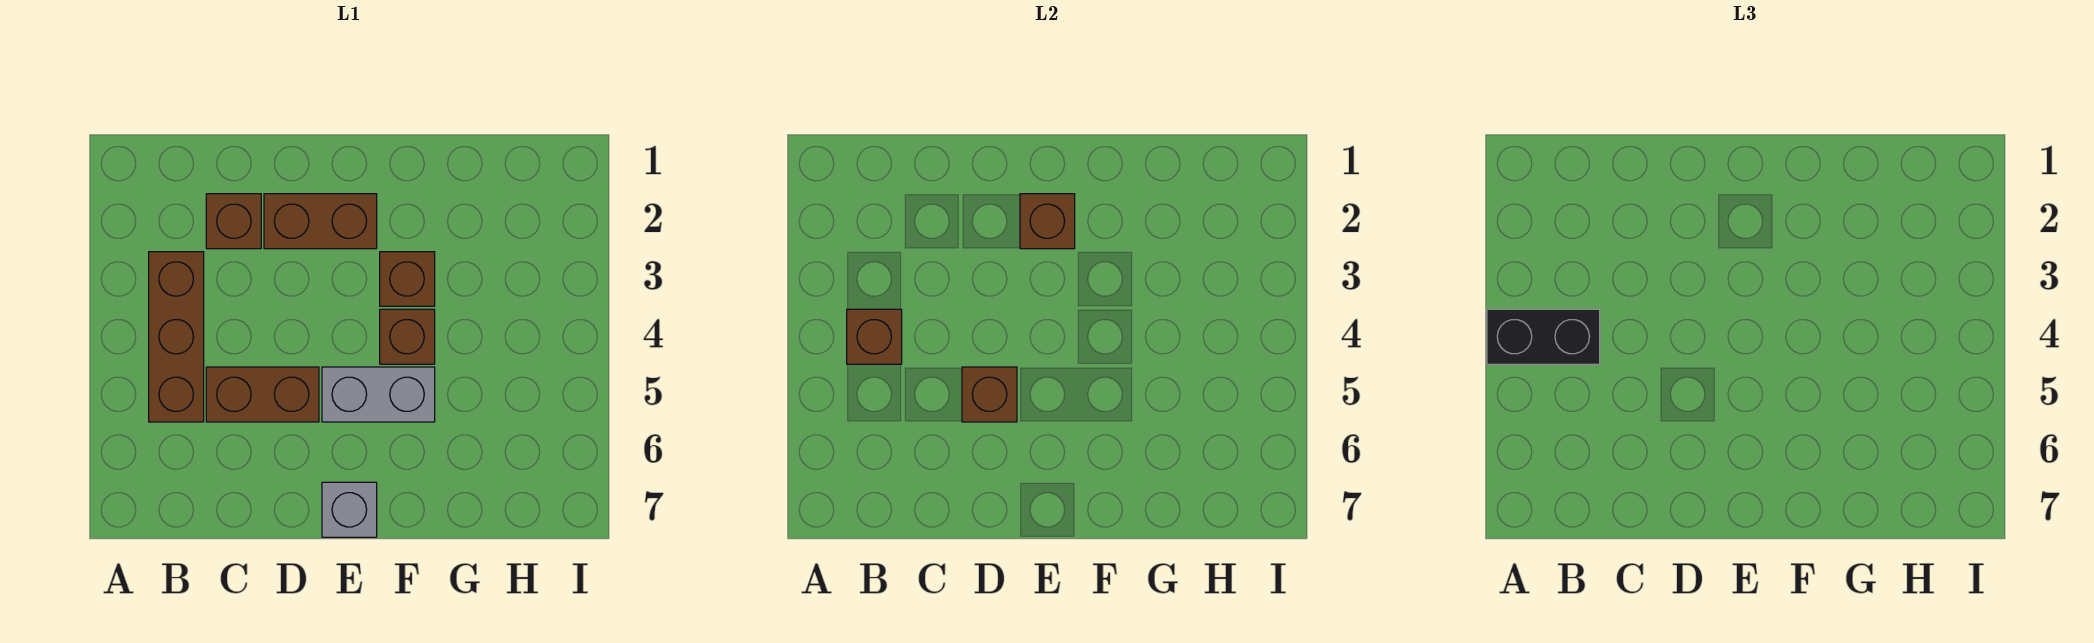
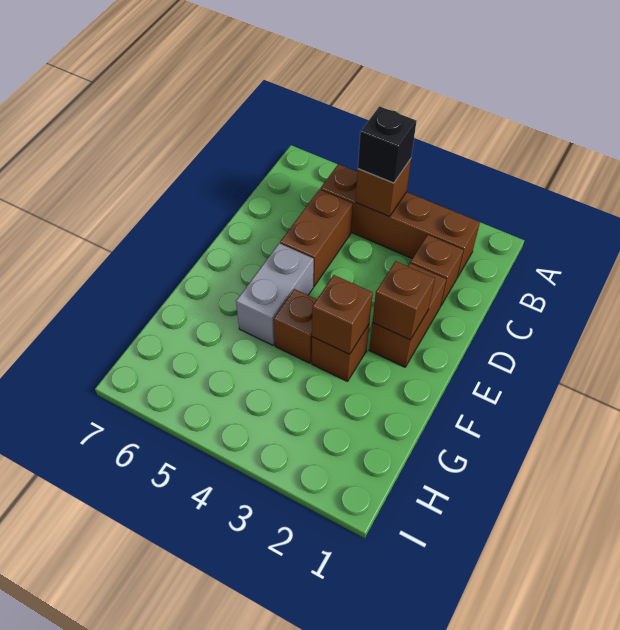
black 1x2 brick [1487,309,1600,364] -> black 1x1 brick [358,106,416,183]
brown 1x3 brick [149,252,204,422] -> brown 1x4 brick [320,164,480,278]
brown 1x1 brick [962,367,1017,422] -> brown 1x1 brick moved to [312,275,373,354]
grey 1x1 brick [322,482,377,537] -> none

